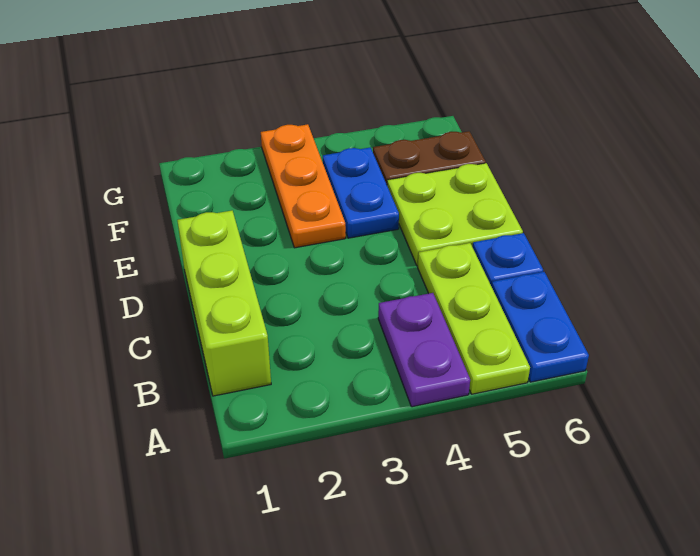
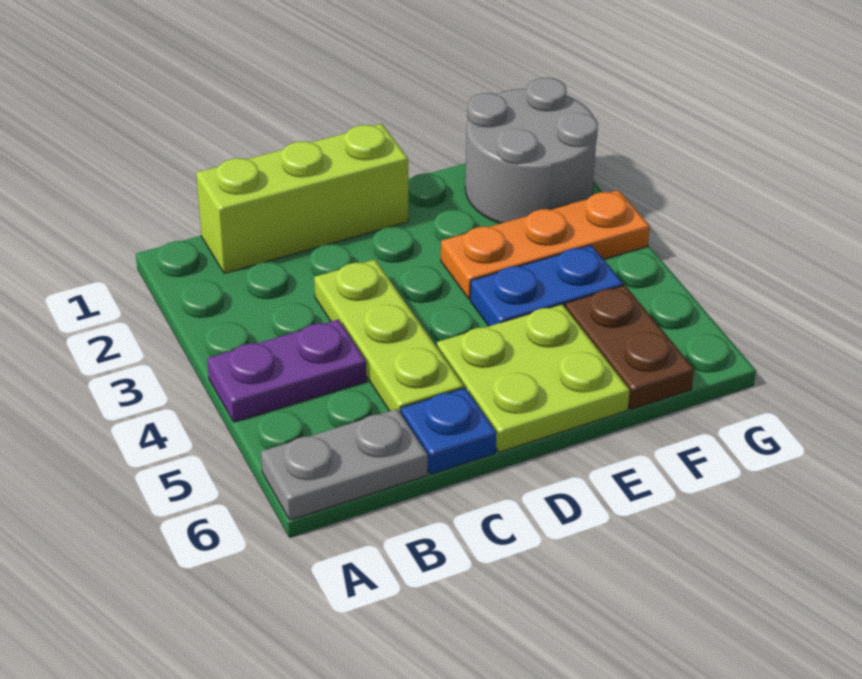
lime 1x3 plate [418,243,530,394] -> lime 1x3 plate turned to [314,260,464,413]
blue 1x2 plate [491,272,589,382] -> grey 1x2 plate [261,409,428,520]
none -> grey 2x2 round brick [465,78,598,224]

